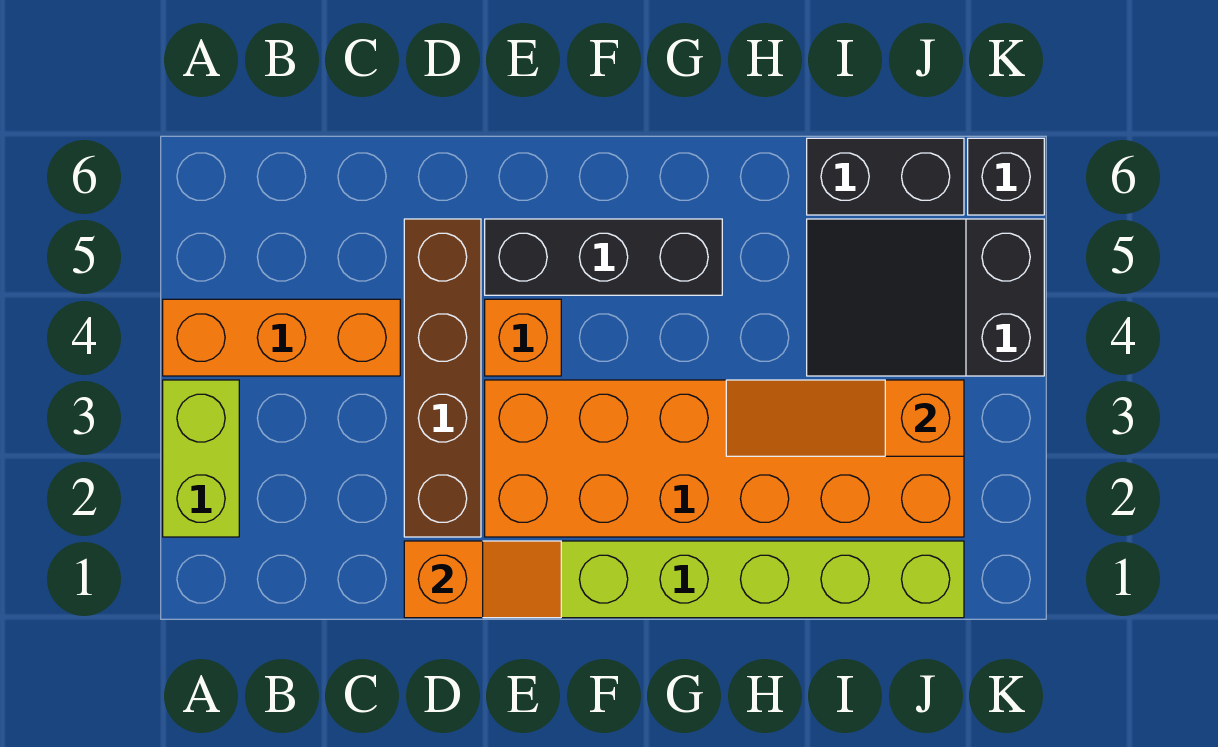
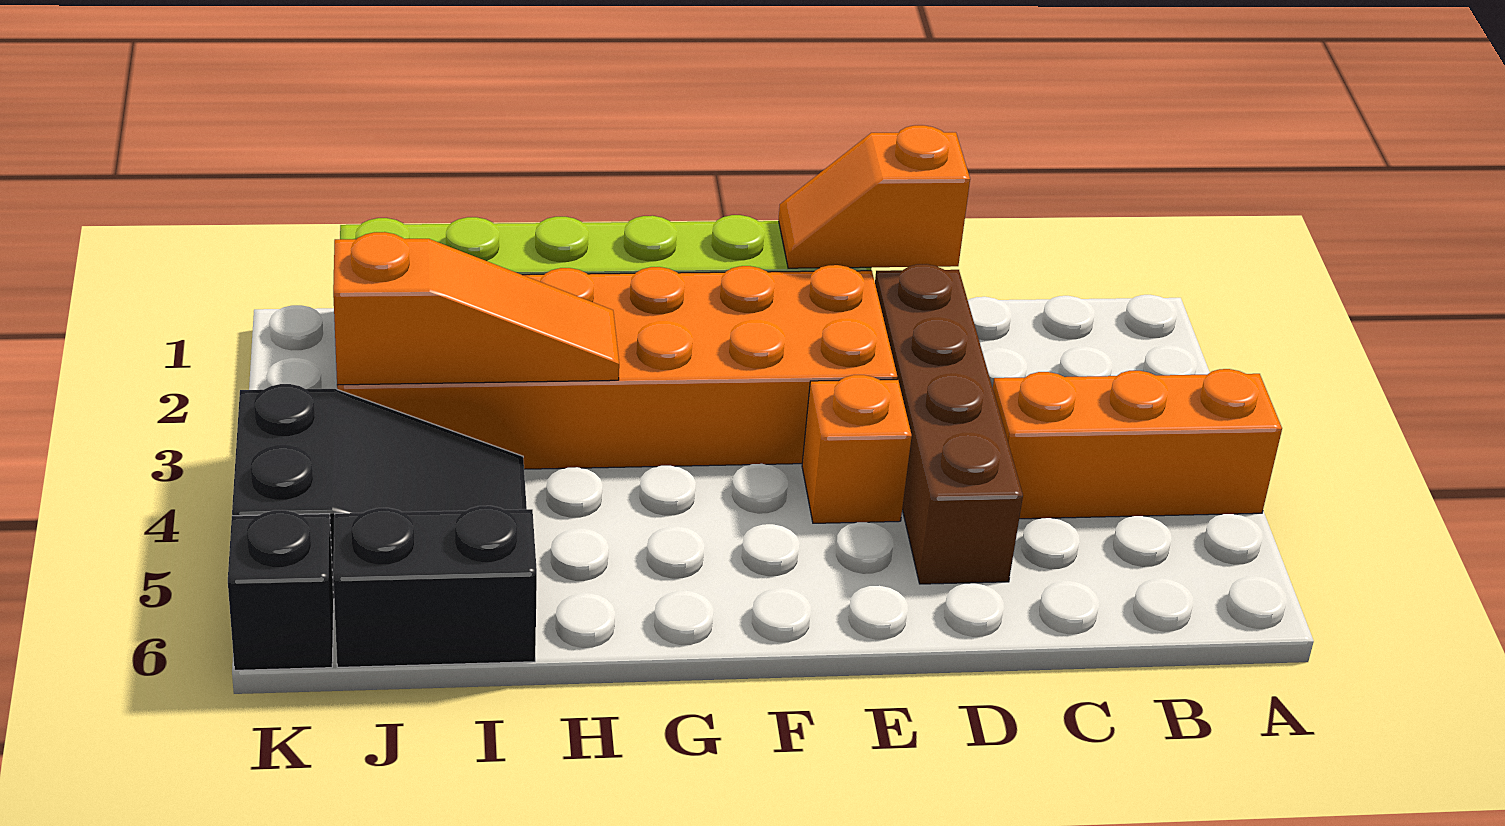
lime 1x2 brick [163,380,239,537] -> none
black 1x3 brick [485,219,722,295] -> none

